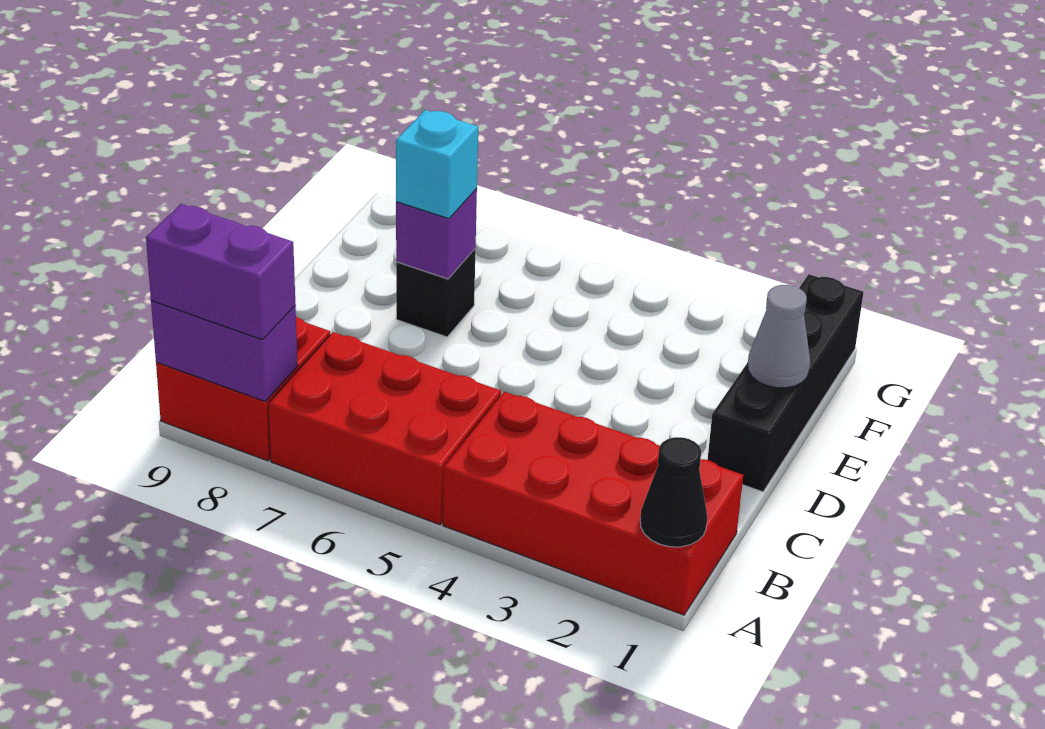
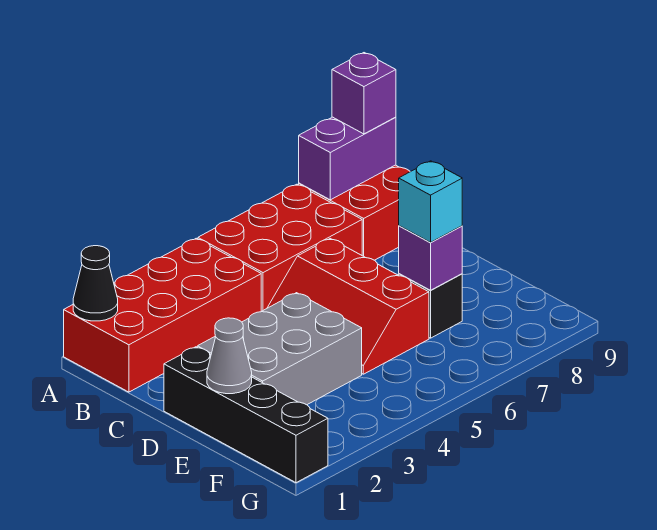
purple 1x2 brick [146,204,295,340] -> purple 1x1 brick [332,53,396,134]
none -> red 2x3 slope [267,239,429,374]
none -> grey 2x3 brick [197,293,362,405]

